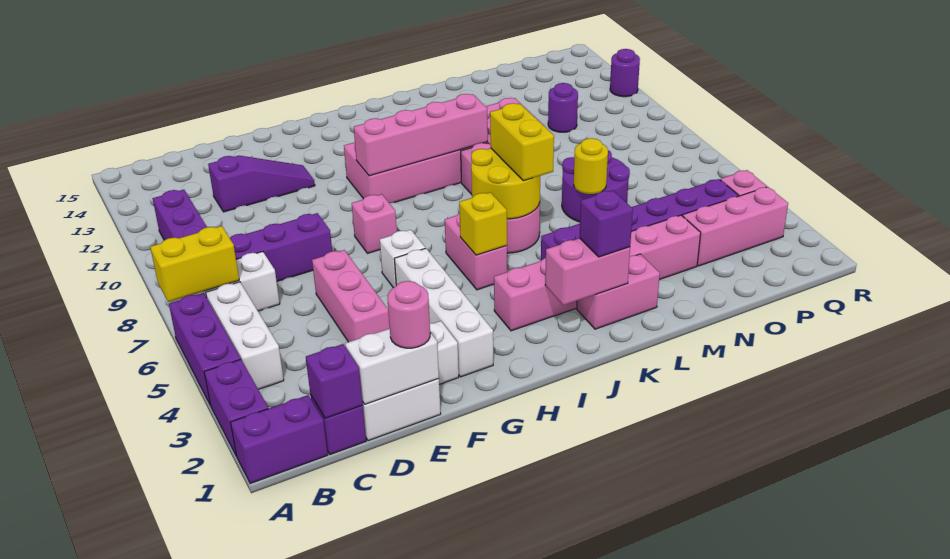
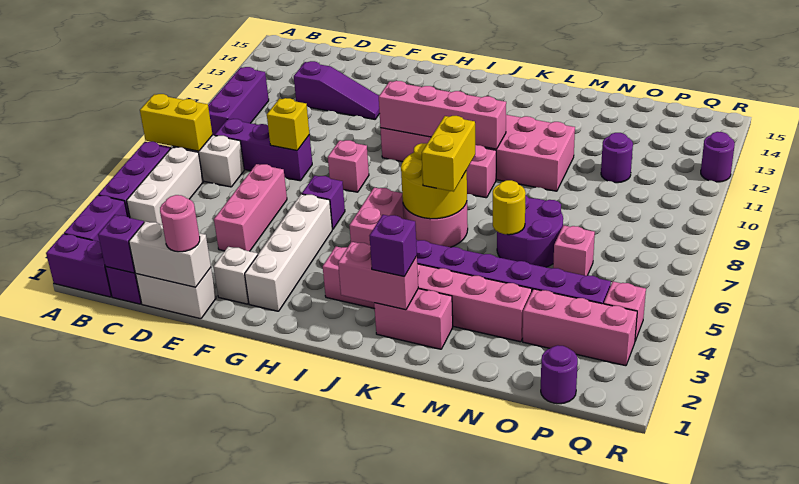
white 1x1 brick [380,230,425,288] -> purple 1x1 brick [302,176,345,229]
yellow 1x1 brick [459,192,507,255] -> yellow 1x1 brick moved to [267,98,309,150]
none -> pink 1x1 brick [553,225,595,276]
none -> purple 1x1 round brick [541,345,578,404]

